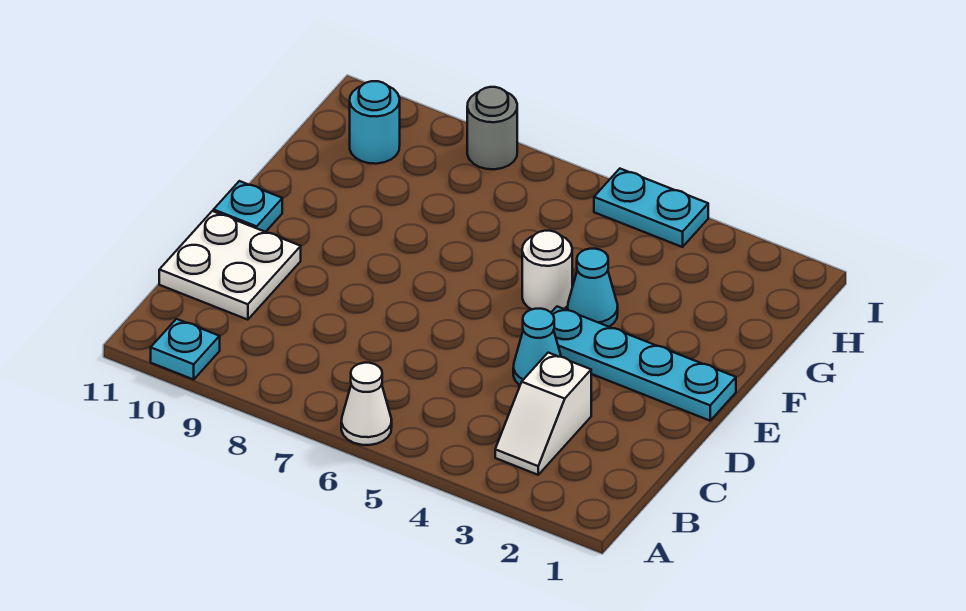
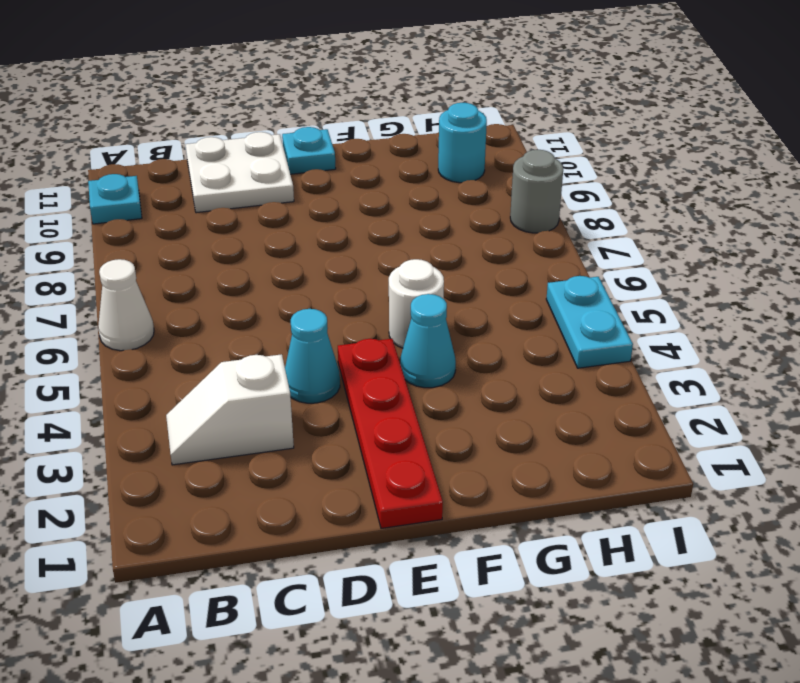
cyan 1x4 plate [551,307,736,421] -> red 1x4 plate [338,339,443,528]

